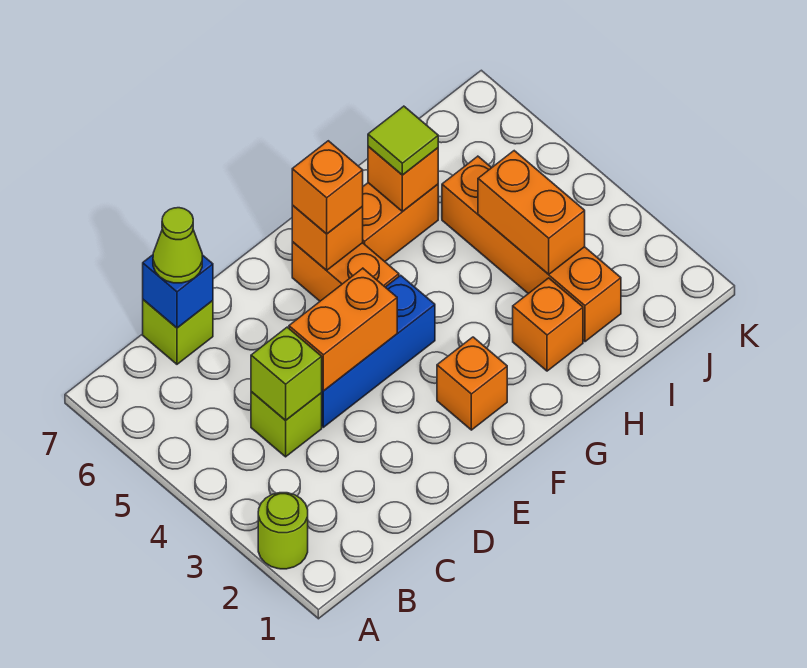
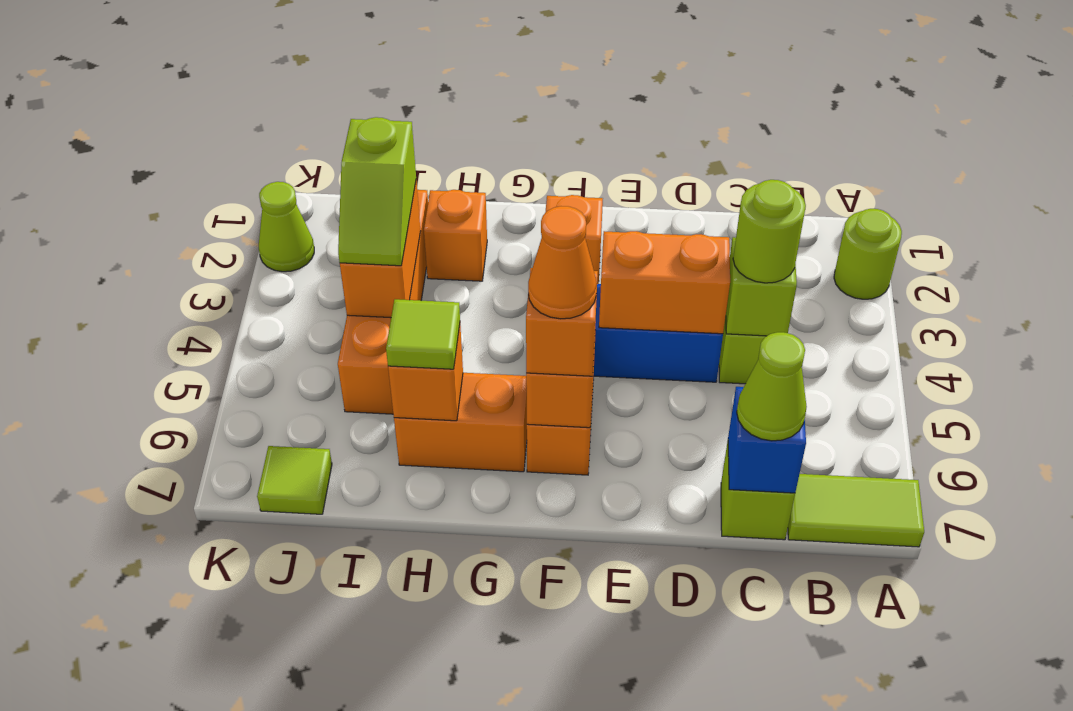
none -> lime 1x2 tile [788,474,924,547]
none -> lime 1x1 round brick [733,180,806,283]
none -> orange 1x1 cone [528,206,597,319]
none -> lime 1x2 slope [338,117,416,266]
none -> lime 1x1 tile [257,446,332,514]
none -> lime 1x1 cone [259,182,314,272]

